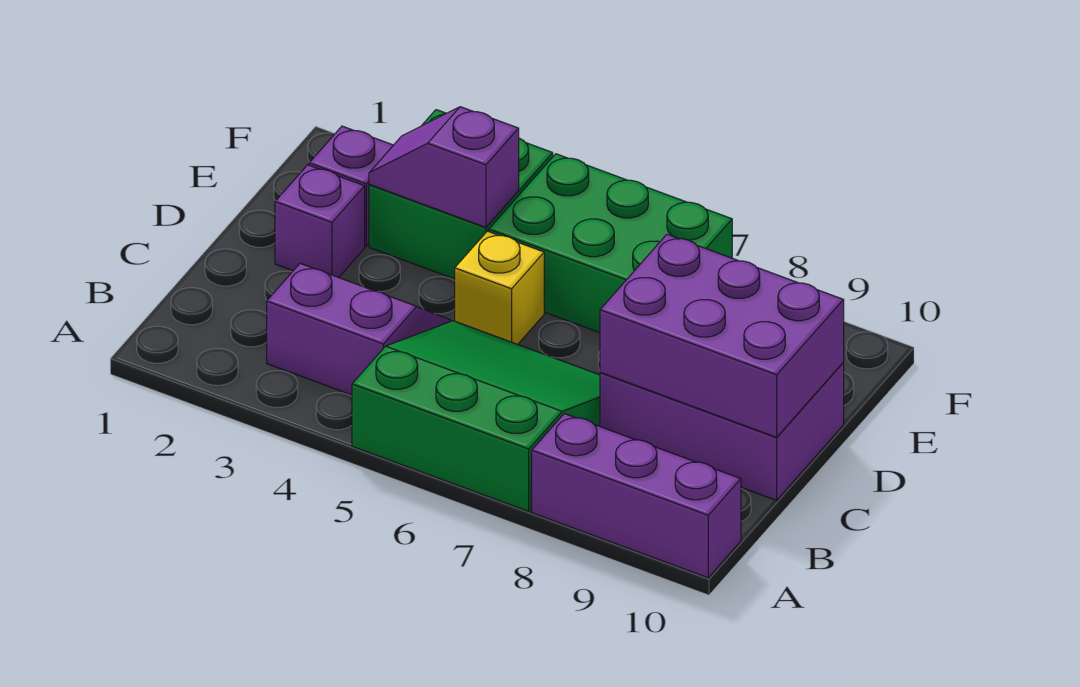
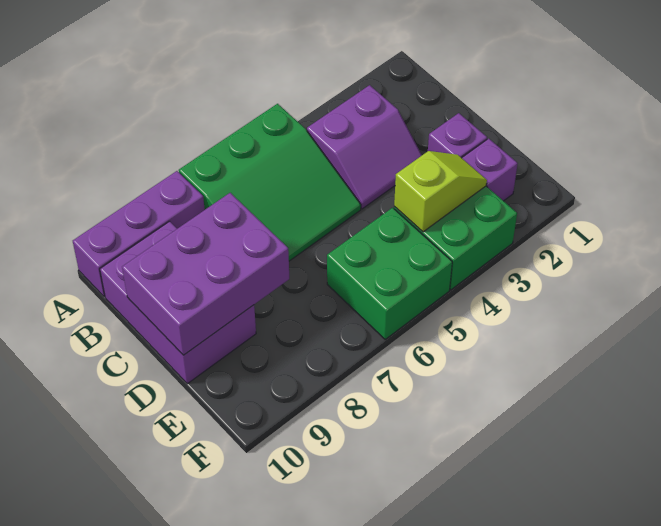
purple 2x3 brick [600,363,844,500] -> purple 2x3 brick turned to [100,221,256,384]
yellow 1x1 brick [455,231,544,344] -> none
purple 1x2 slope [369,107,519,227] -> lime 1x2 slope [394,151,487,232]
green 2x3 brick [489,154,732,333] -> green 2x2 brick [327,208,452,339]

